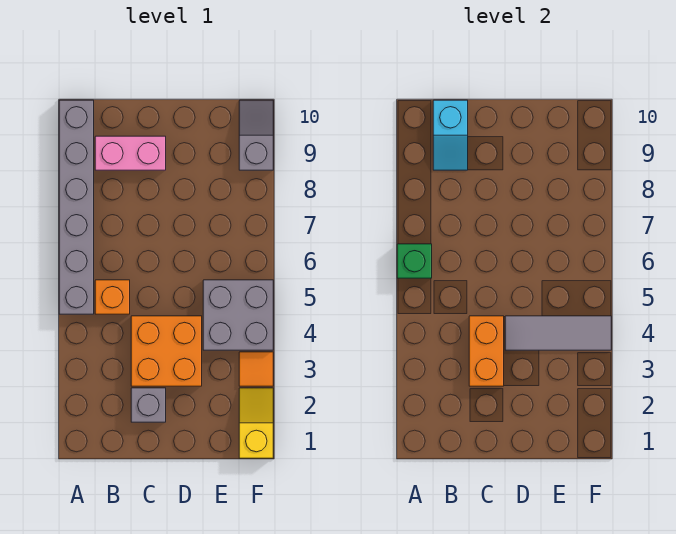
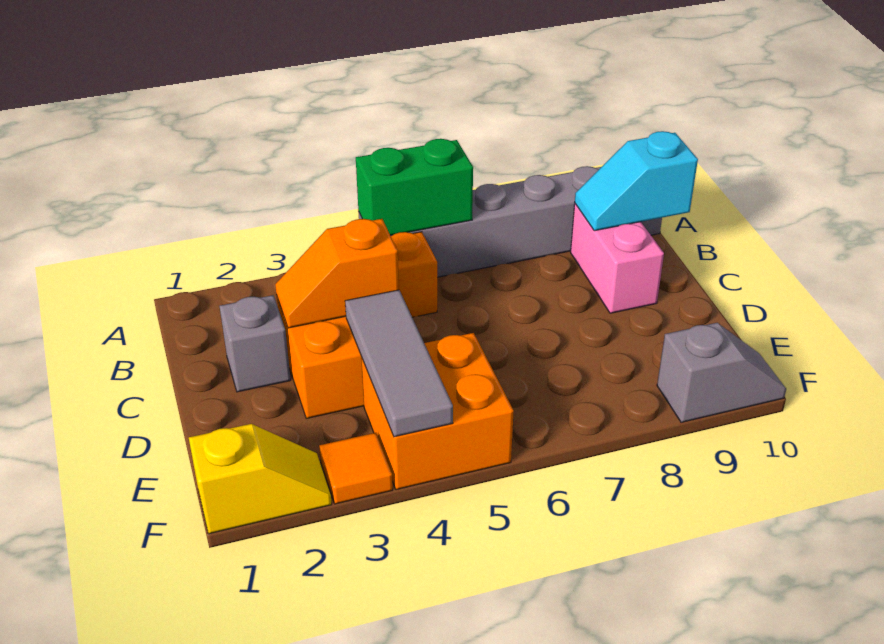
green 1x1 brick [397,244,432,278] -> green 1x2 brick [356,139,473,235]
orange 1x2 brick [469,316,504,386] -> orange 1x2 slope [275,219,399,328]
grey 2x2 brick [203,280,273,350] -> orange 2x2 brick [361,333,514,490]

